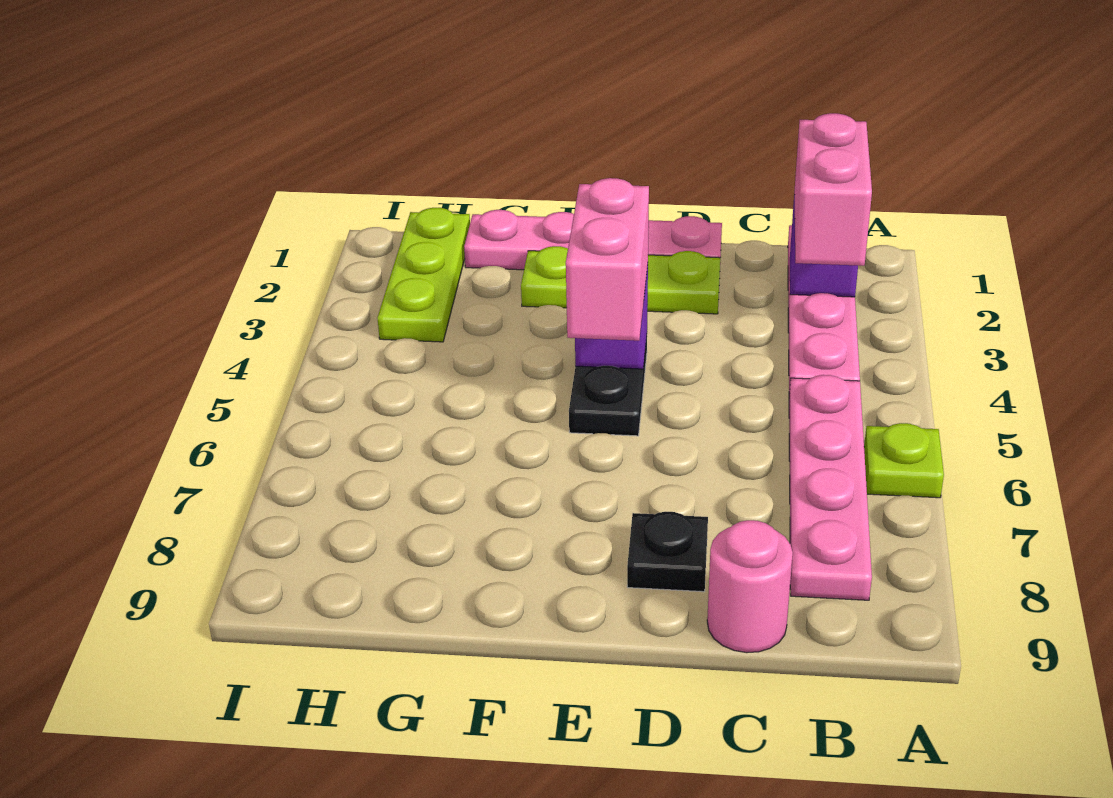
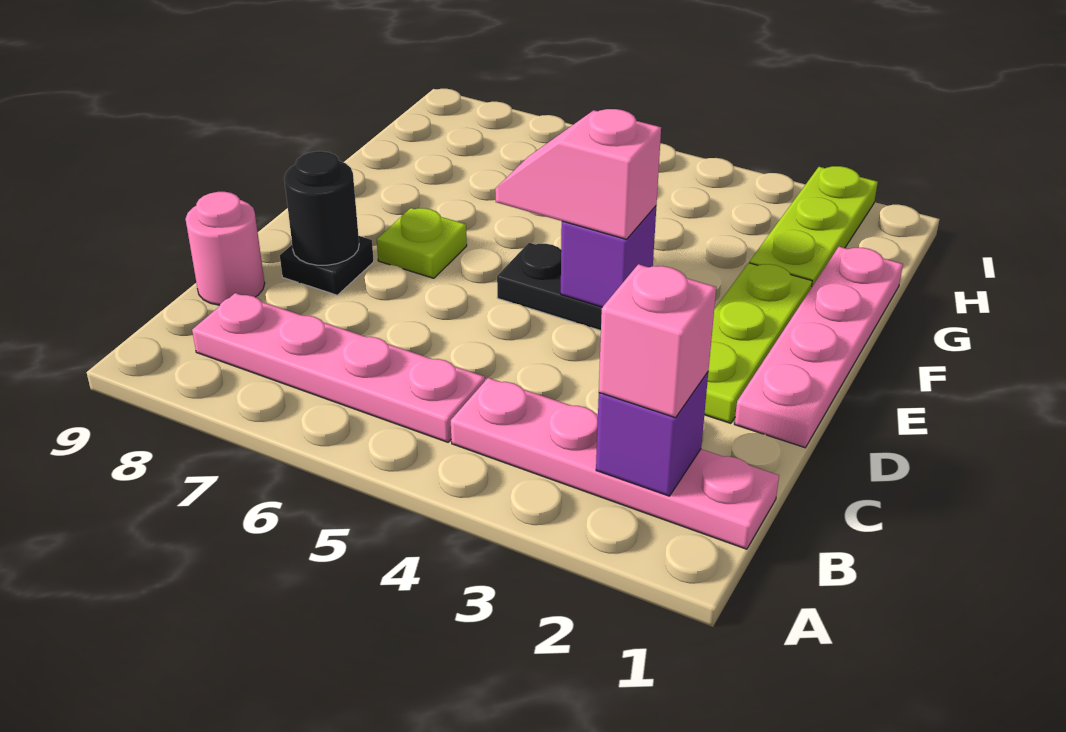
lime 1x1 plate [864,423,944,498] -> lime 1x1 plate moved to [377,208,467,278]
pink 1x2 brick [794,113,872,266] -> pink 1x1 brick [599,264,716,418]
none -> black 1x1 round brick [284,151,359,265]
pink 1x2 brick [566,178,649,341] -> pink 1x2 slope [495,109,661,239]
lime 1x3 plate [377,208,470,342] -> lime 1x3 plate turned to [749,166,878,288]

